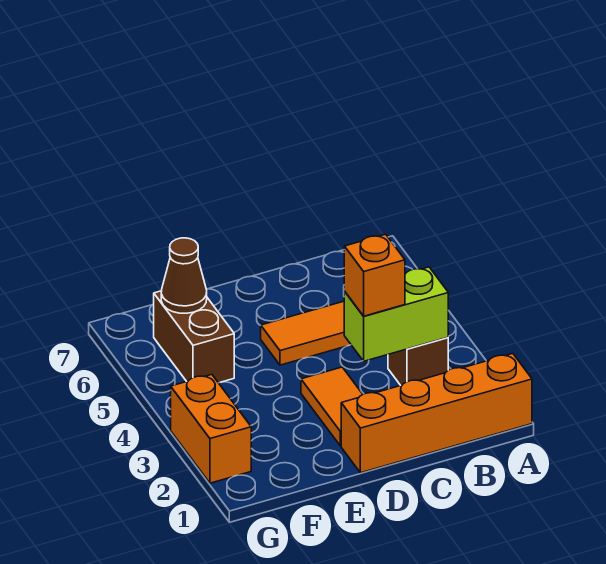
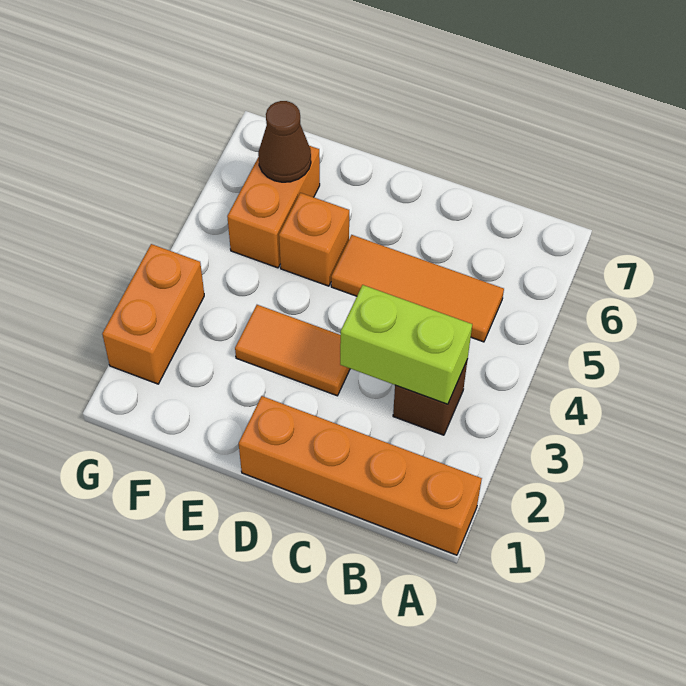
orange 1x1 brick [344,234,405,316] -> orange 1x1 brick moved to [279,193,349,286]
orange 1x2 tile [301,367,363,446] -> orange 1x2 tile turned to [235,305,350,396]
brown 1x2 brick [154,291,234,383] -> orange 1x2 brick [227,146,320,268]

